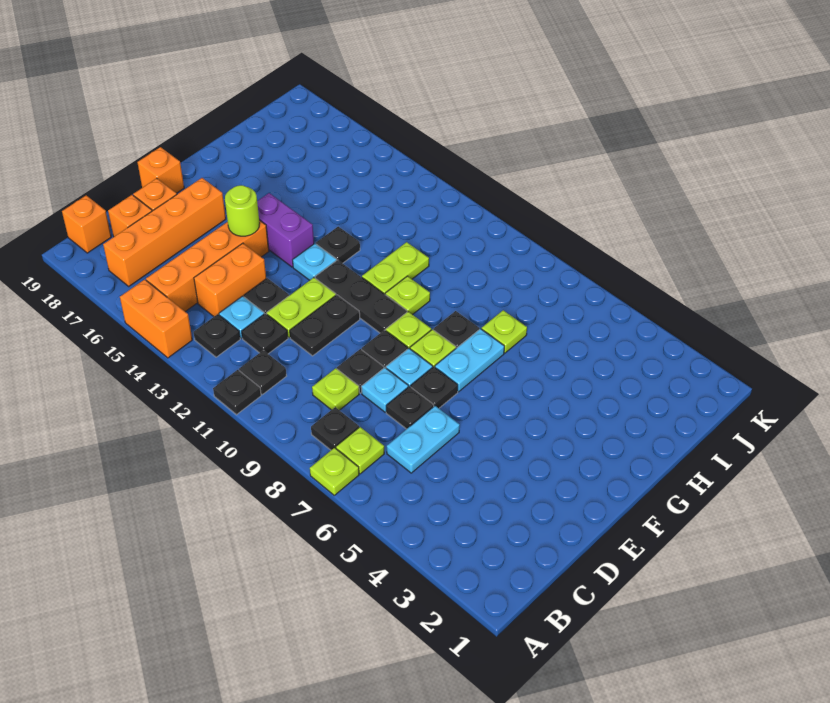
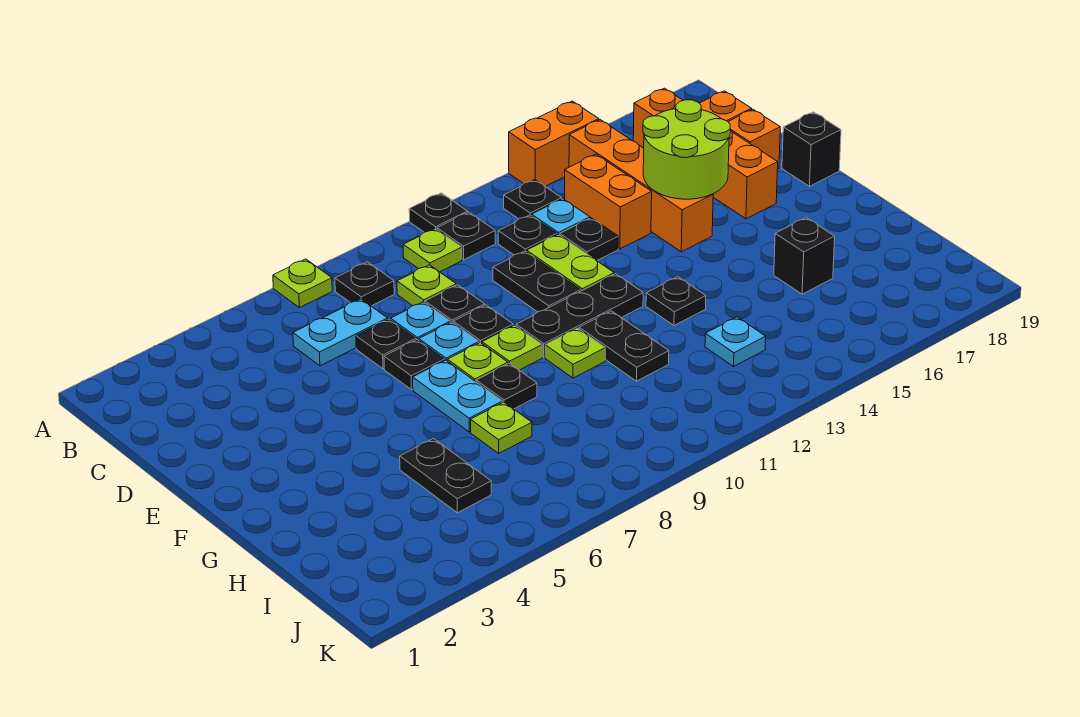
lime 1x1 plate [336,427,384,474] -> lime 1x1 plate moved to [403,229,462,272]
orange 1x1 brick [62,195,111,253] -> none
cyan 1x2 plate [387,406,460,473] -> cyan 1x2 plate turned to [293,299,388,366]
lime 1x1 round brick [225,185,260,236] -> lime 2x2 round brick [643,100,730,199]
orange 1x1 brick [137,147,184,193] -> black 1x1 brick [782,112,841,186]
cyan 1x1 plate [293,244,337,280] -> cyan 1x1 plate moved to [705,317,766,366]
purple 1x2 brick [257,193,314,267] -> none
lime 1x2 plate [362,242,429,294] -> black 1x2 plate [579,311,669,381]
none -> black 1x2 plate [400,439,491,513]
none -> black 1x1 brick [774,218,835,294]

